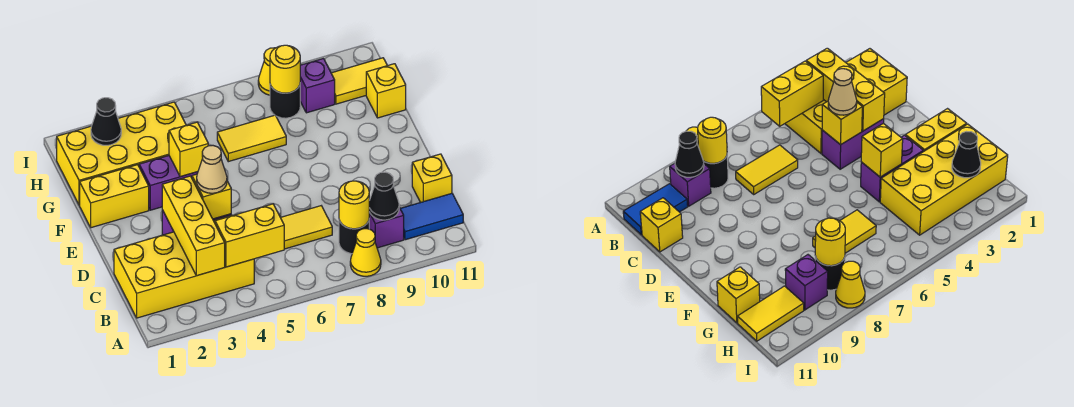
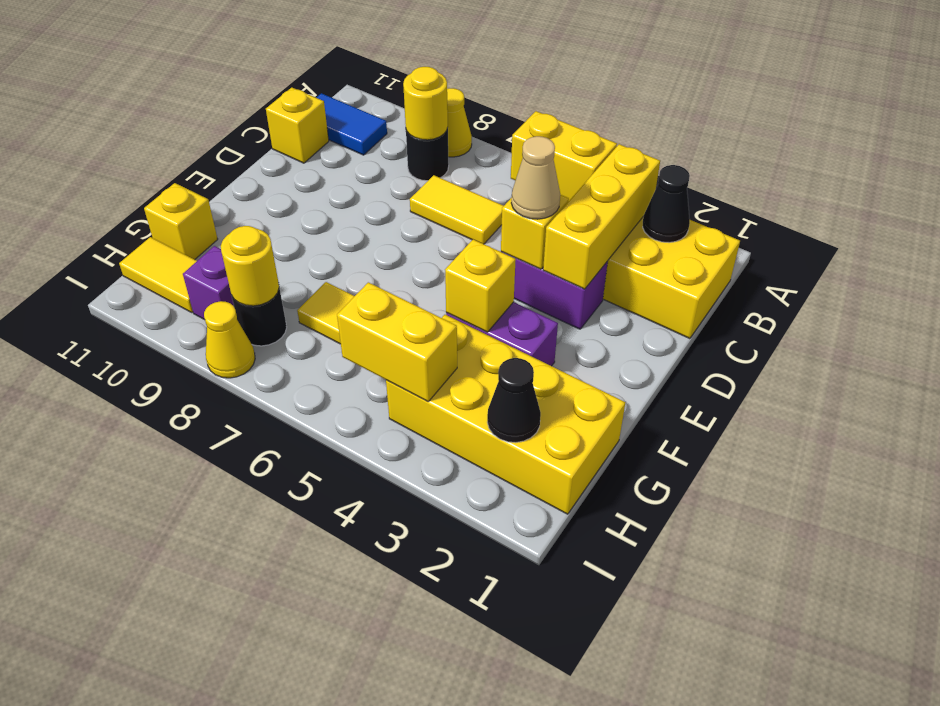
purple 1x1 brick [369,208,404,248] -> none
black 1x1 cone [369,172,399,220] -> black 1x1 cone moved to [643,165,690,243]
yellow 1x2 brick [80,165,149,228] -> yellow 1x2 brick moved to [337,282,457,402]

